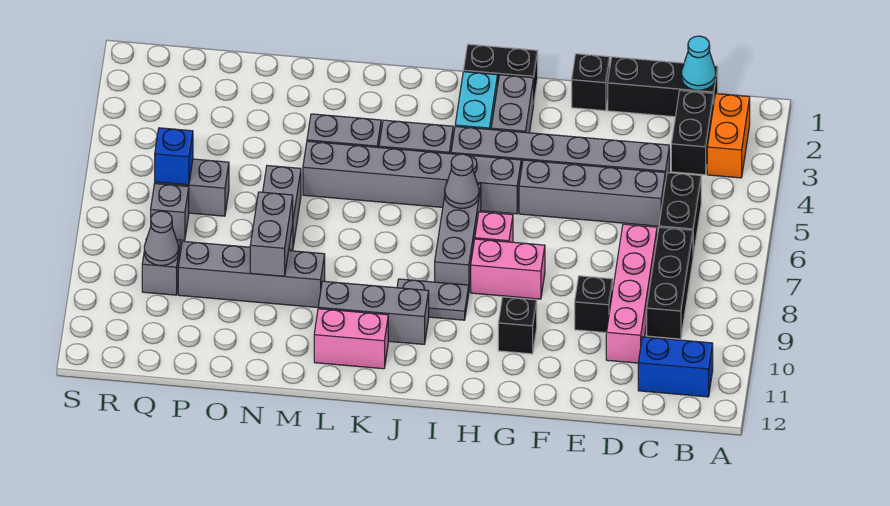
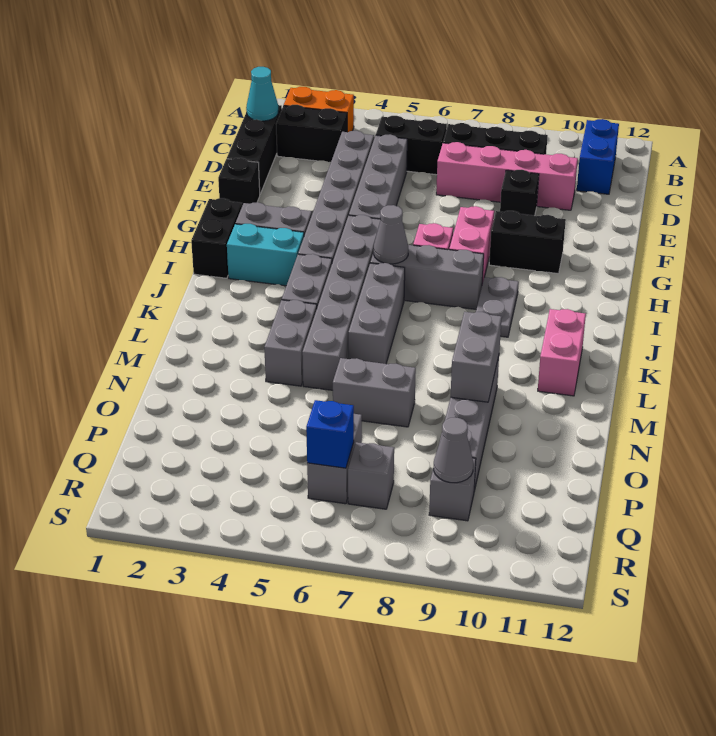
black 1x1 brick [498,297,537,354] -> black 1x2 brick [489,211,566,274]
grey 1x3 brick [318,281,429,344] -> grey 1x3 brick moved to [348,263,405,364]
grey 1x2 brick [250,192,293,276] -> grey 1x2 brick turned to [451,312,502,402]

